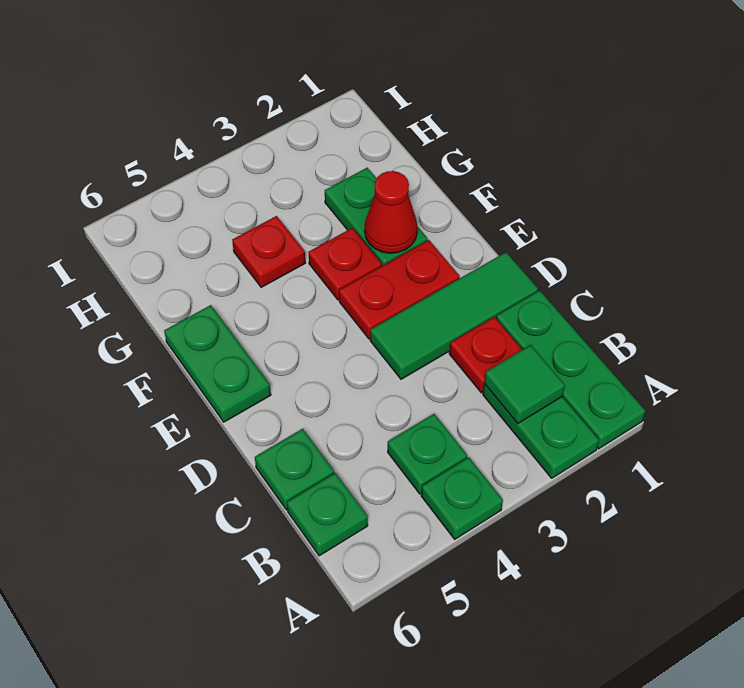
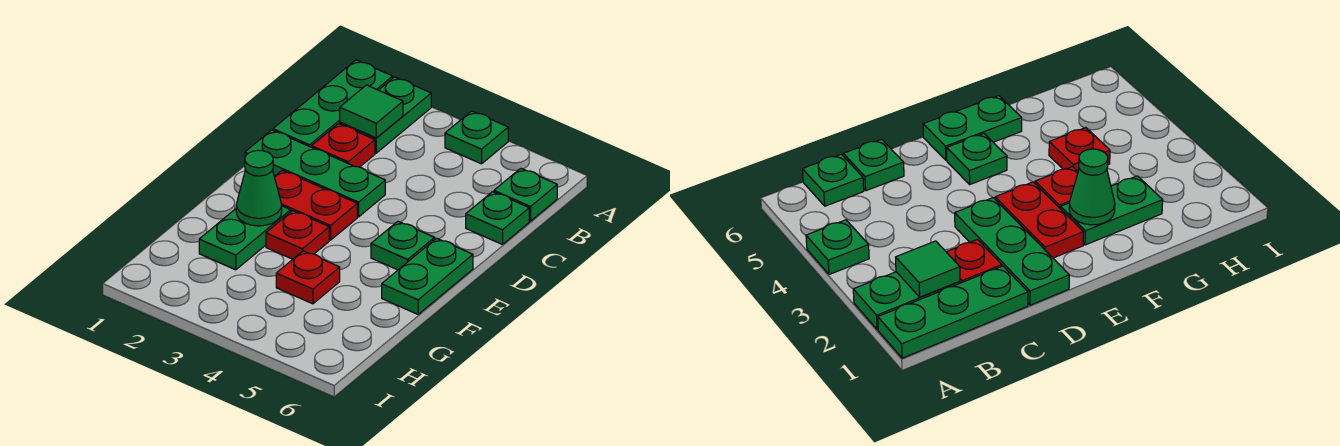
green 1x1 plate [388,414,467,494] -> green 1x1 plate moved to [371,221,435,270]
green 1x3 tile [370,252,538,379] -> green 1x3 plate [245,130,385,217]
red 1x1 cone [365,171,417,253] -> green 1x1 cone [236,150,282,226]

